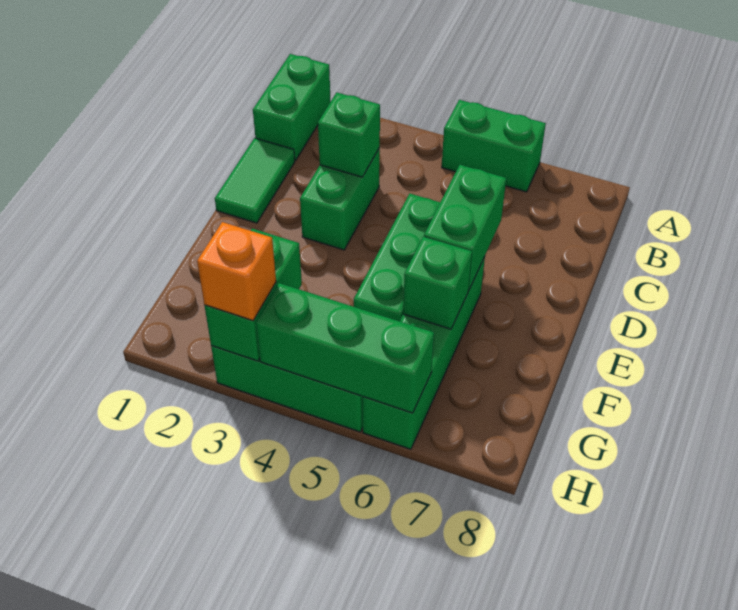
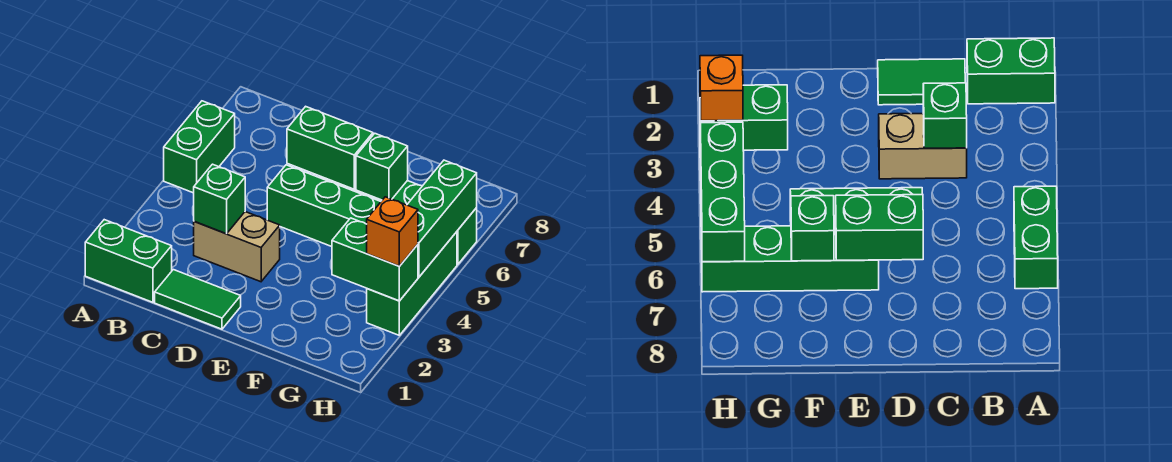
green 1x2 brick [300,148,380,250] -> tan 1x2 brick [194,212,280,282]

